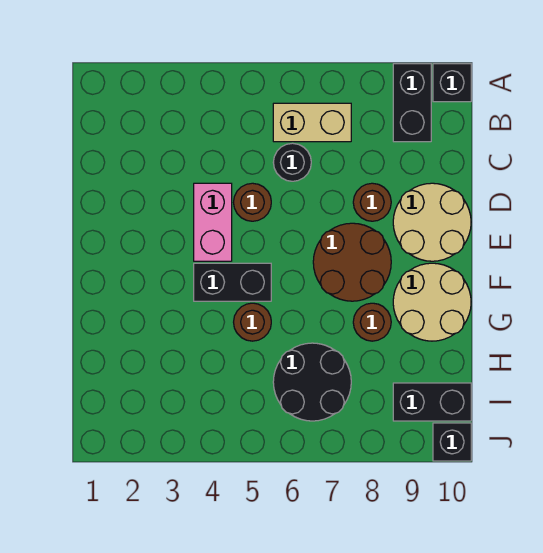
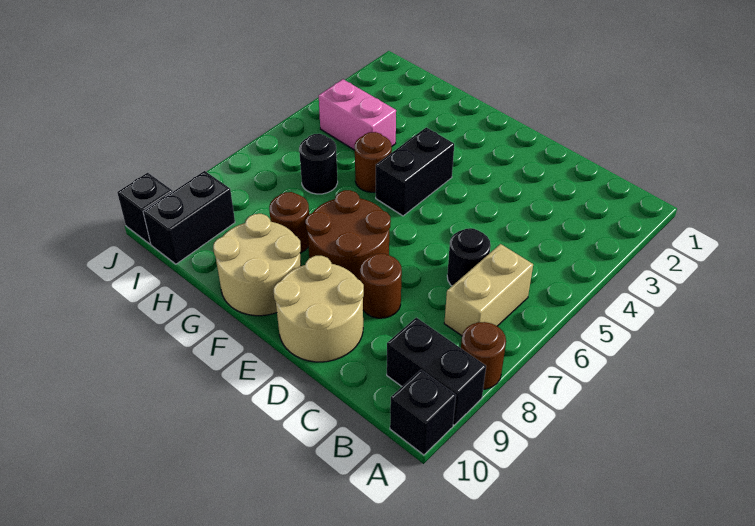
pink 1x2 brick [194,183,232,261] -> pink 1x2 brick moved to [319,79,396,150]
brown 1x1 round brick [234,183,271,221] -> brown 1x1 round brick moved to [461,322,506,389]
black 2x2 round brick [273,343,351,421] -> black 1x1 round brick [299,134,338,194]

